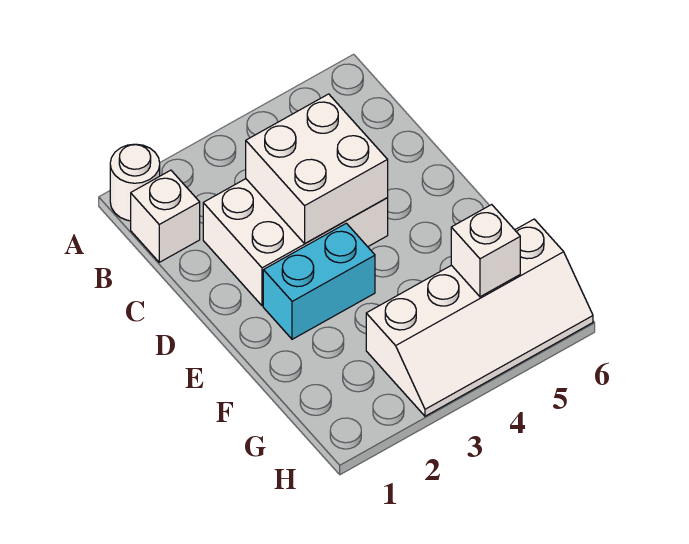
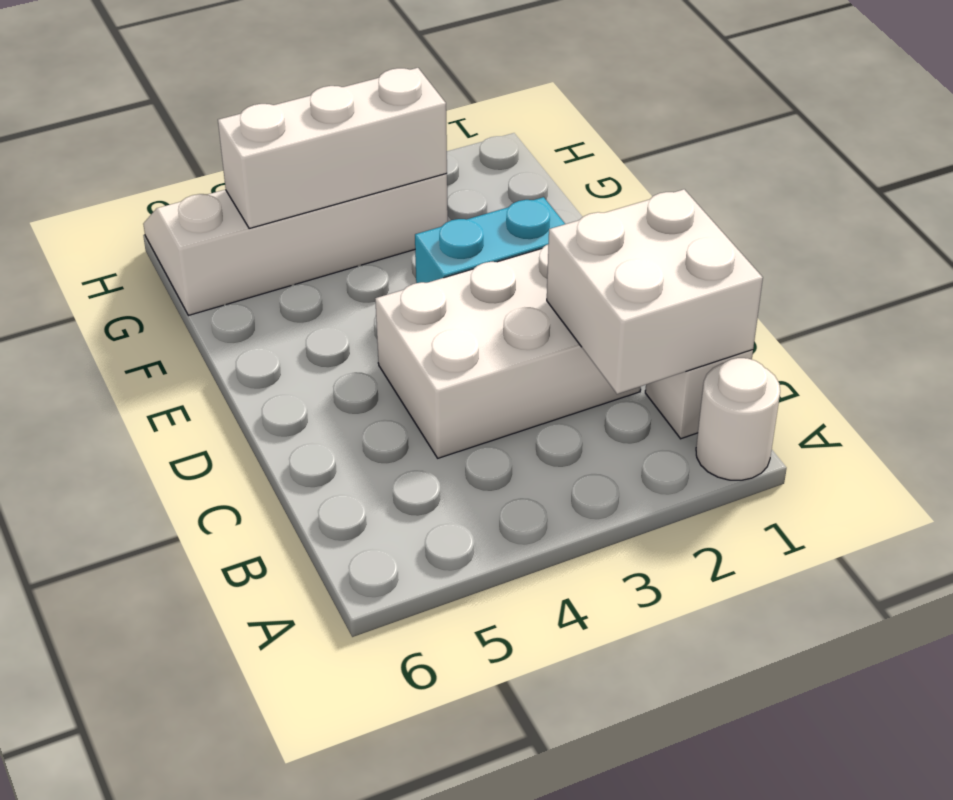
white 2x2 brick [246,94,388,243] -> white 2x2 brick moved to [547,189,763,394]
white 1x1 brick [451,205,520,297] -> white 1x3 brick [218,68,447,229]

